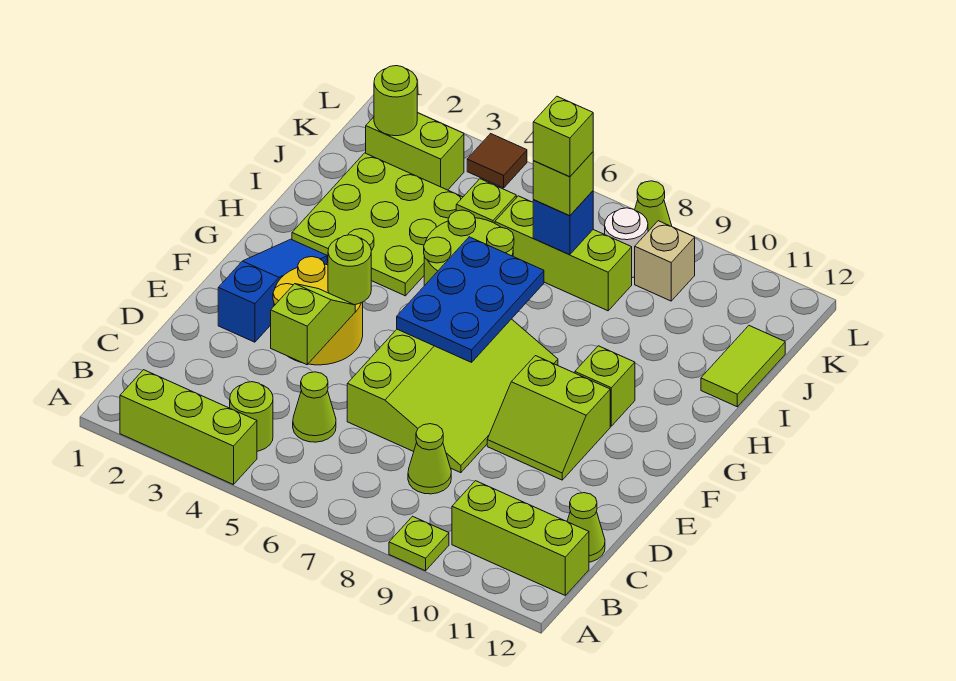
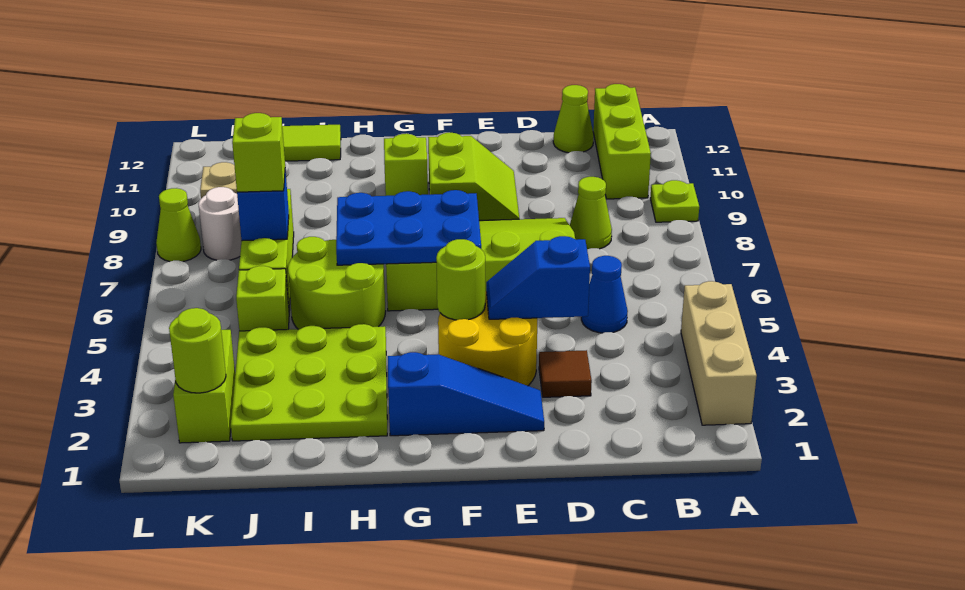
lime 1x3 brick [120,370,257,485] -> tan 1x3 brick [681,281,757,425]
lime 1x1 round brick [230,382,273,451] -> none
lime 1x1 cone [293,372,336,442] -> blue 1x1 cone [581,256,628,333]
lime 1x2 slope [271,284,355,365] -> blue 1x2 slope [486,236,590,319]
blue 1x3 slope [218,239,327,342] -> blue 1x3 slope turned to [388,352,544,436]
lime 1x1 brick [533,96,593,177] -> none
brown 1x1 tile [467,134,527,188] -> brown 1x1 tile moved to [539,350,592,397]

